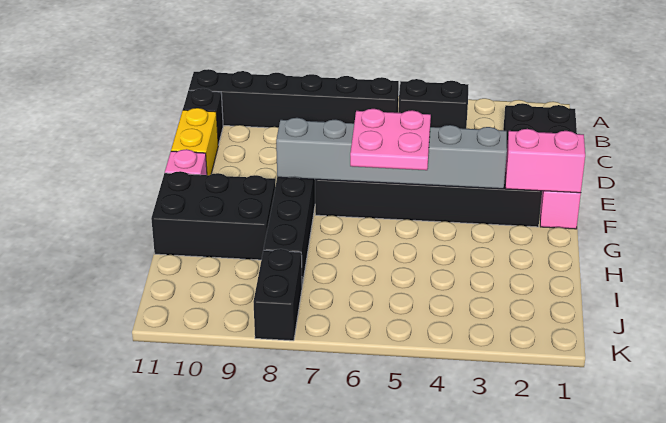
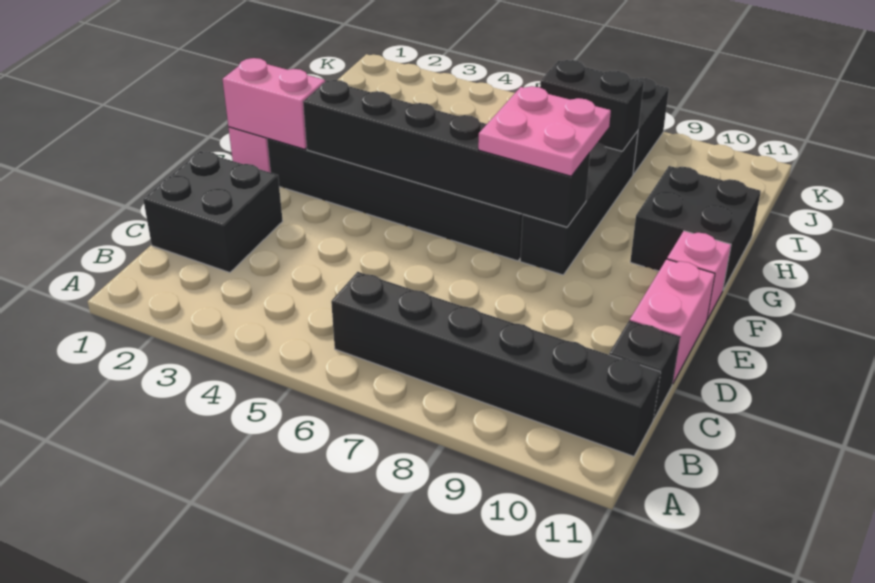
black 1x2 brick [398,79,468,129] -> black 1x2 brick moved to [540,60,644,151]
yellow 1x2 brick [171,108,218,175] -> pink 1x2 brick [630,259,715,384]
grey 1x6 brick [276,118,507,189] -> black 1x6 brick [303,80,590,227]
pink 2x2 plate [350,109,431,170] -> pink 2x2 plate moved to [478,86,611,176]
black 2x3 brick [151,171,275,260] -> black 2x2 brick [630,166,761,290]

